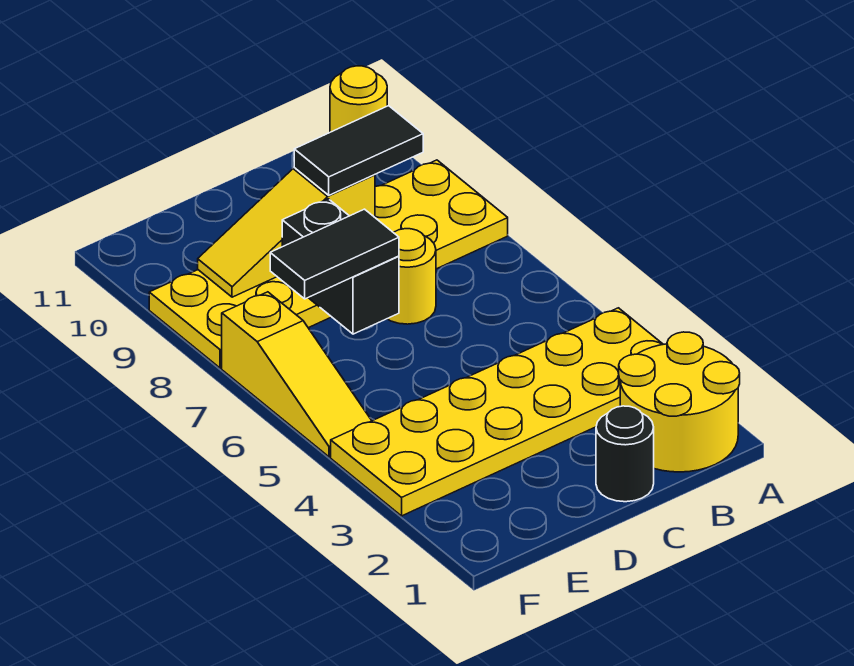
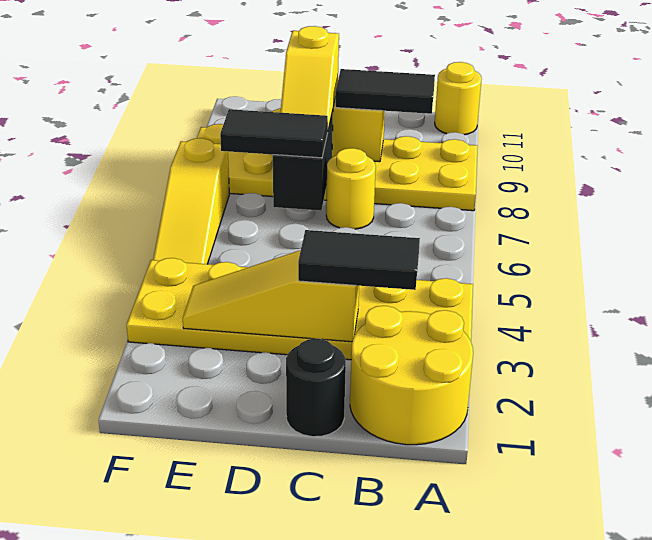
none -> black 1x2 tile [298,230,420,290]
none -> yellow 1x3 slope [183,250,359,342]
none -> yellow 1x2 slope [280,26,339,129]

